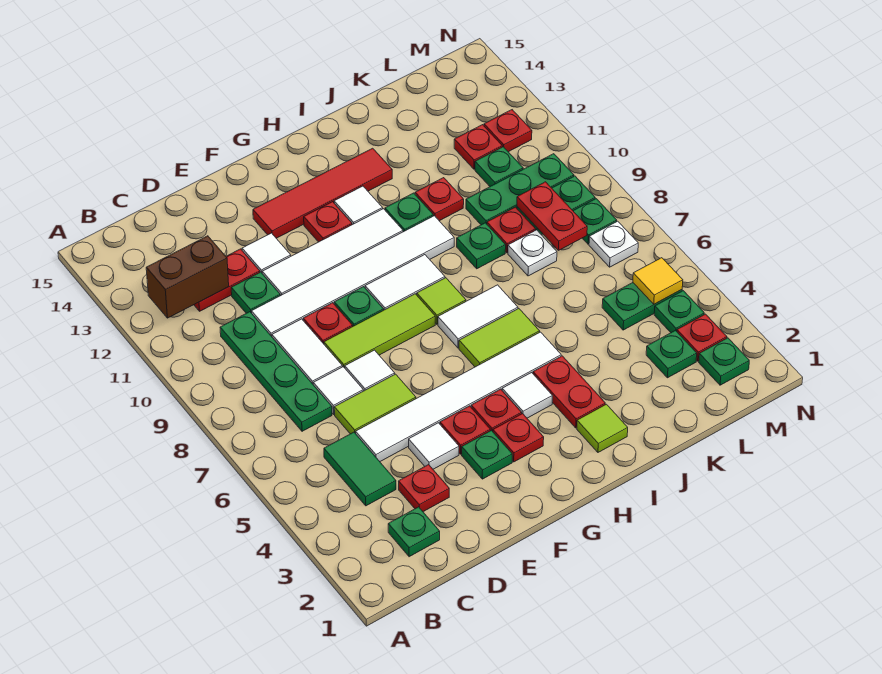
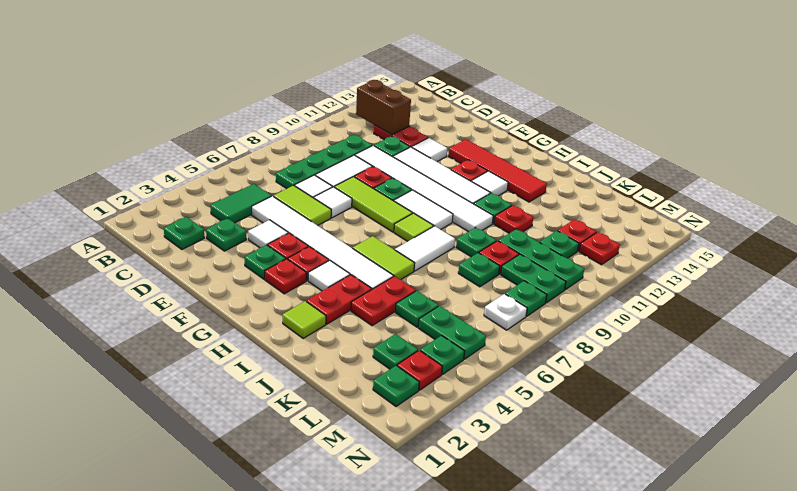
red 1x1 plate [399,465,449,512] -> green 1x1 plate [206,218,246,251]
white 1x2 tile [438,285,518,348] -> white 1x2 tile turned to [395,226,455,271]
none -> green 1x1 plate [395,291,438,327]
white 1x1 plate [508,230,557,276] -> green 1x1 plate [458,253,500,287]
red 1x2 plate [517,182,587,250] -> red 1x2 plate moved to [351,276,416,326]
yellow 1x1 tile [633,258,683,304] -> none

